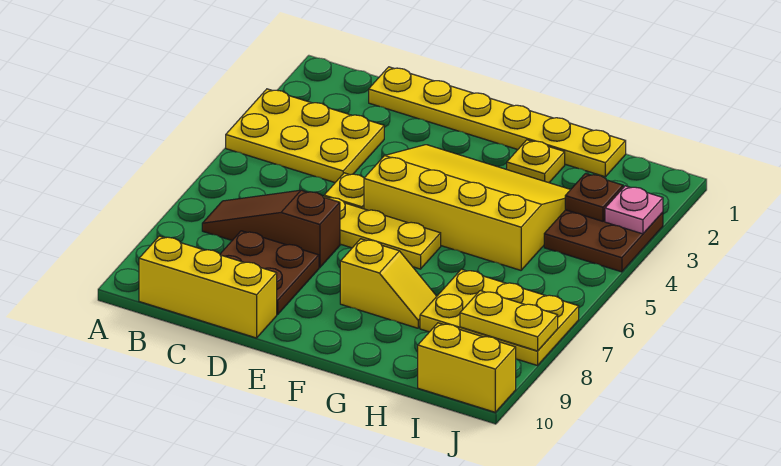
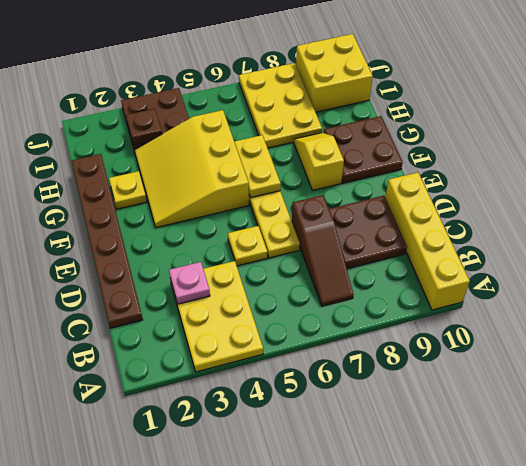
yellow 1x3 brick [139,236,277,338] -> yellow 1x4 brick [385,172,470,310]
yellow 1x6 plate [369,67,626,177] -> brown 1x6 plate [71,154,143,328]
yellow 3x4 slope [364,145,571,270] -> yellow 3x3 slope [134,110,249,228]
none -> brown 2x2 plate [324,116,403,183]
yellow 1x2 plate [460,291,558,351] -> yellow 1x2 plate moved to [234,135,281,198]
yellow 1x2 brick [418,323,516,412] -> yellow 2x2 brick [296,34,373,112]
pink 1x1 plate [605,186,663,234] -> pink 1x1 plate moved to [169,262,210,304]

